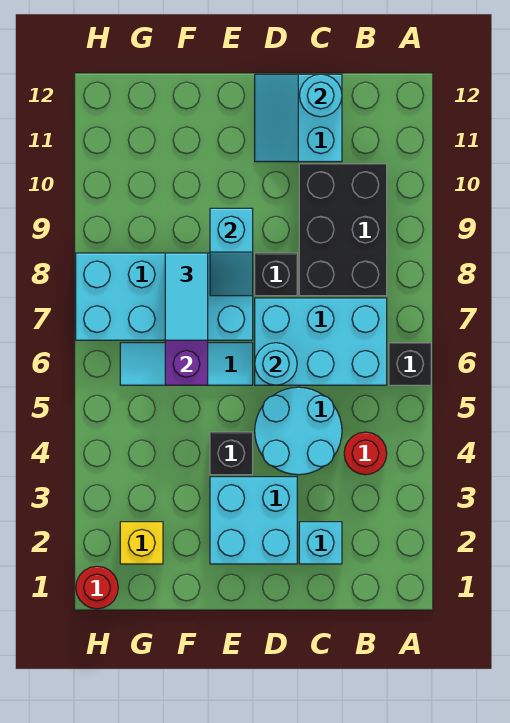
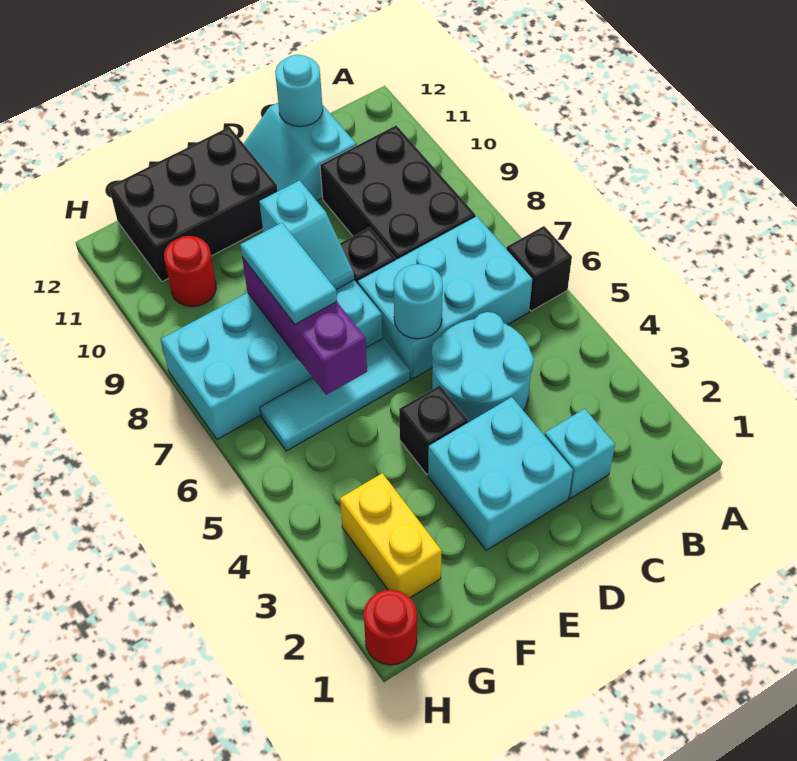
red 1x1 round brick [344,432,387,475] -> red 1x1 round brick moved to [164,236,216,307]
none -> black 2x3 brick [109,127,278,282]
yellow 1x1 brick [120,522,163,564] -> yellow 1x2 brick [340,473,442,598]

